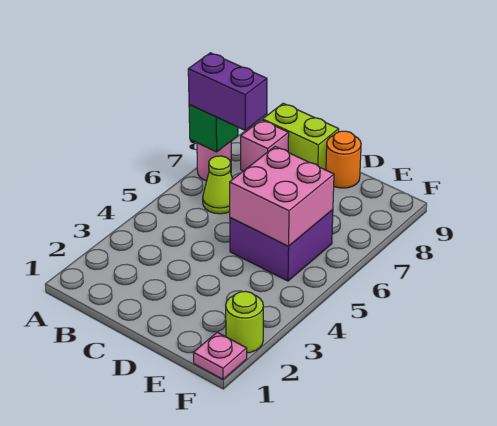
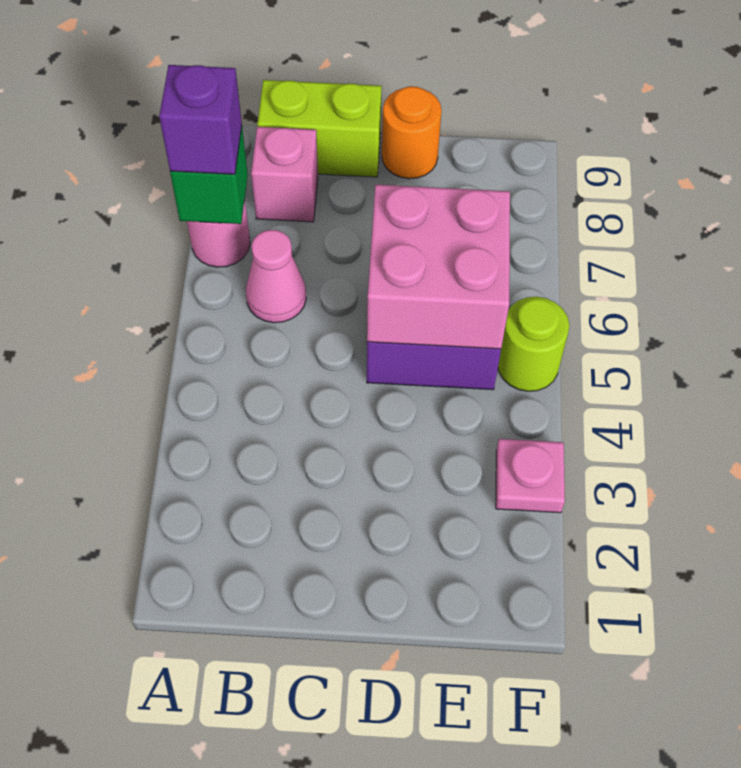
purple 1x2 brick [188,53,267,130] -> purple 1x1 brick [159,65,242,174]
lime 1x1 cone [203,156,233,214] -> pink 1x1 cone [246,230,306,323]
pink 1x1 plate [193,332,247,379] -> pink 1x1 plate moved to [496,439,565,513]
lime 1x1 round brick [226,291,263,353] -> lime 1x1 round brick moved to [498,297,569,391]

